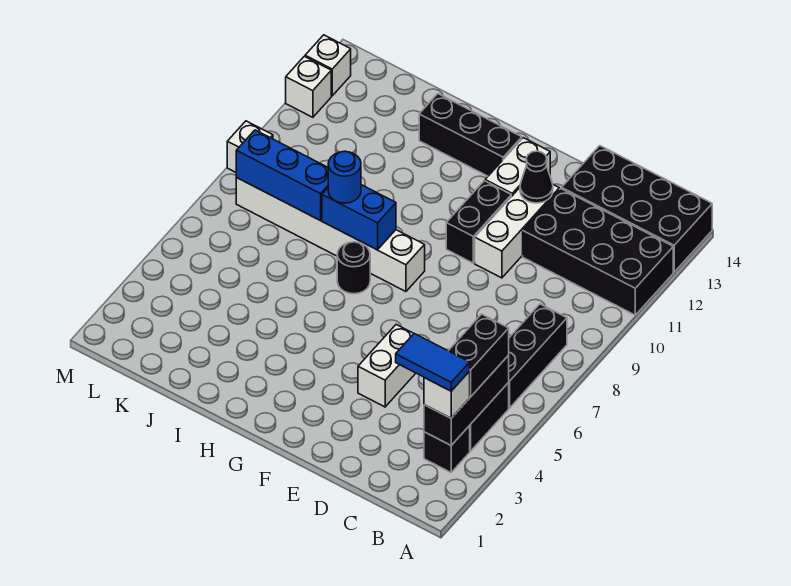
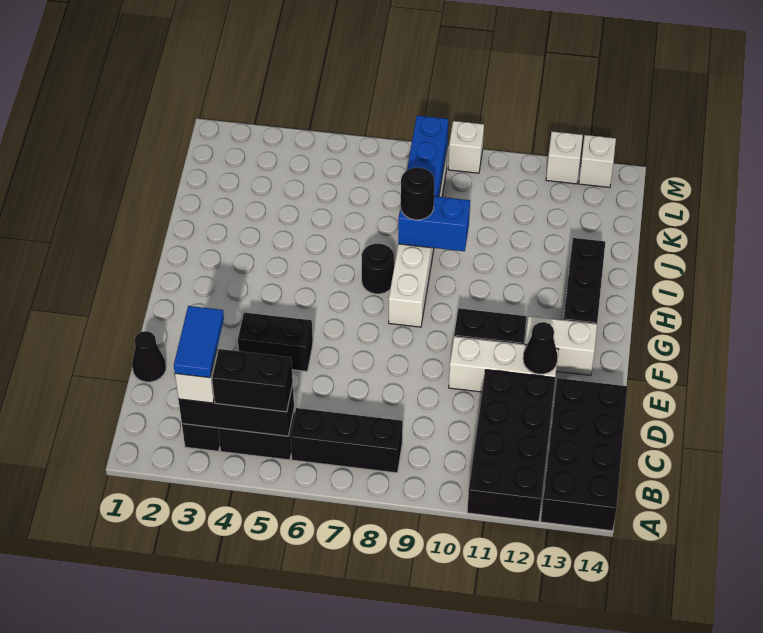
none -> black 1x1 cone [132,331,166,382]
white 1x2 brick [358,325,416,407] -> black 1x2 brick [238,312,313,371]
blue 1x2 brick [322,185,396,250] -> blue 1x2 brick turned to [398,196,470,251]
blue 1x1 round brick [328,151,361,203] -> black 1x1 round brick [400,168,434,220]

